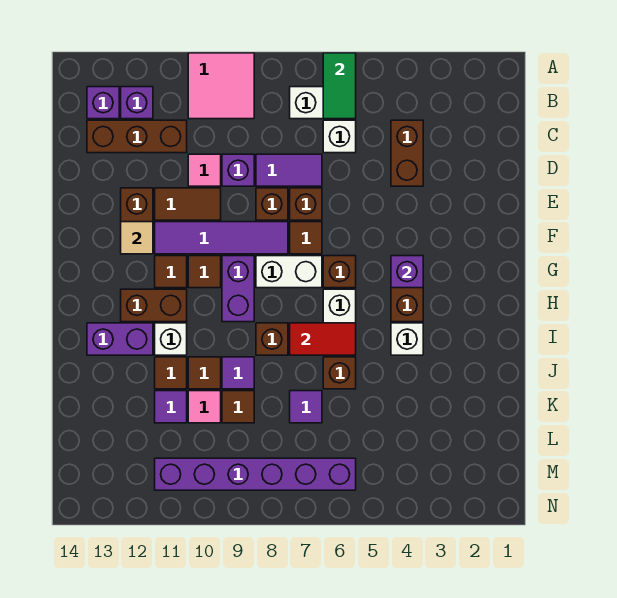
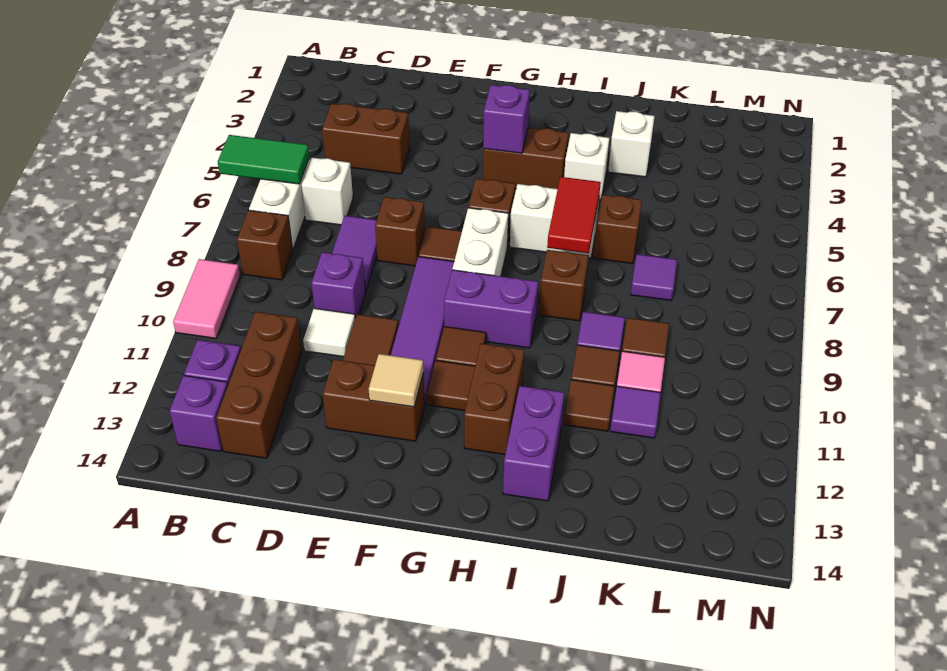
pink 2x2 tile [188,53,254,119] -> pink 1x2 tile [173,259,240,338]
pink 1x1 tile [188,154,221,186] -> white 1x1 tile [303,308,355,357]
brown 1x1 brick [256,188,288,220] -> brown 1x1 brick moved to [237,210,293,280]
white 1x1 brick [155,323,187,355] -> white 1x1 brick moved to [608,111,654,177]
purple 1x6 brick [155,458,356,490] -> none

